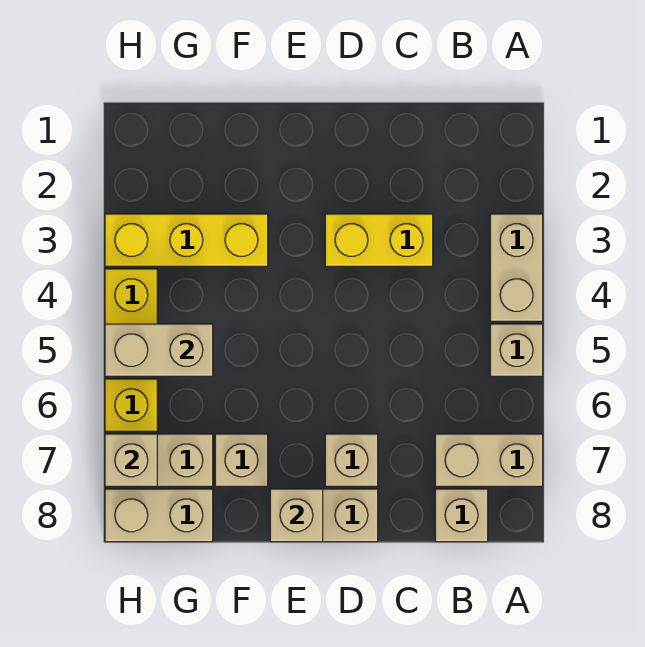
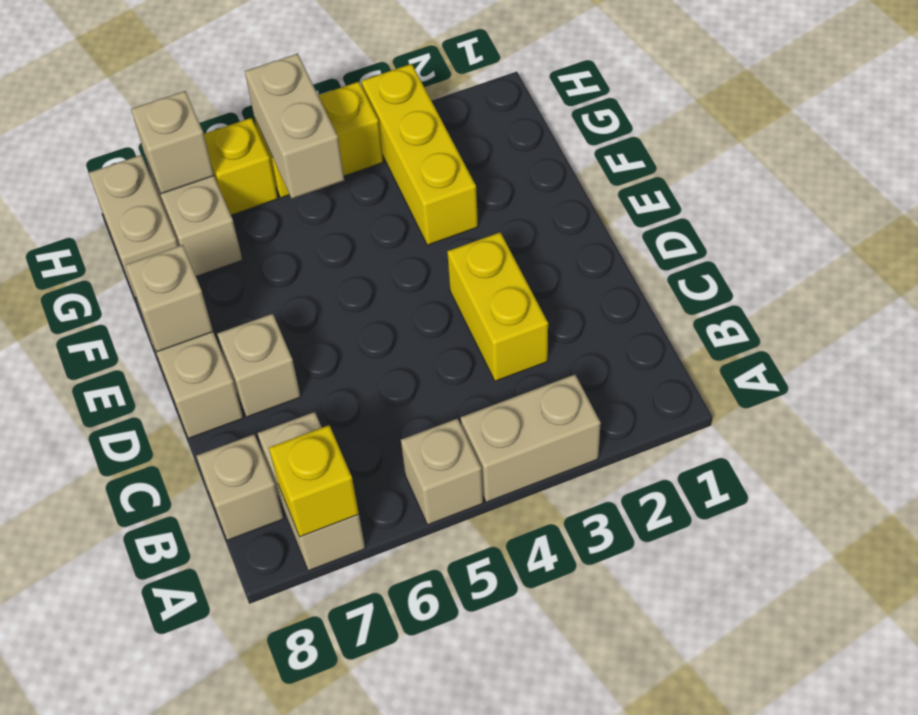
none -> yellow 1x1 brick [269,425,359,537]
tan 1x1 brick [215,434,268,486] -> none

